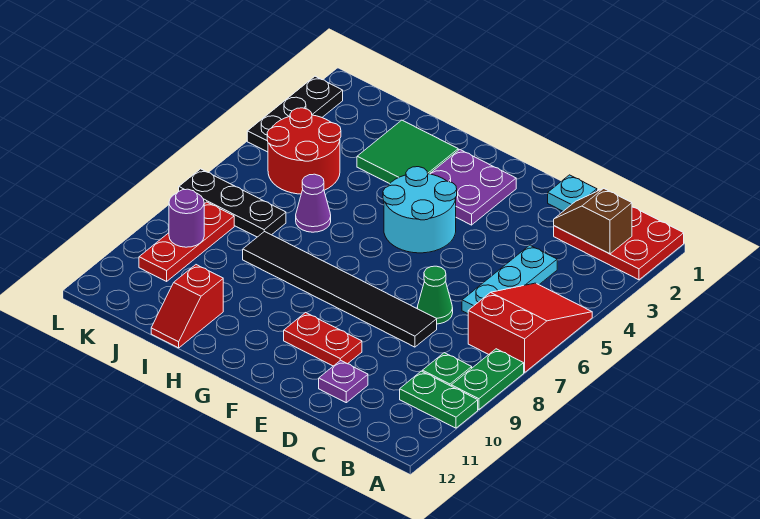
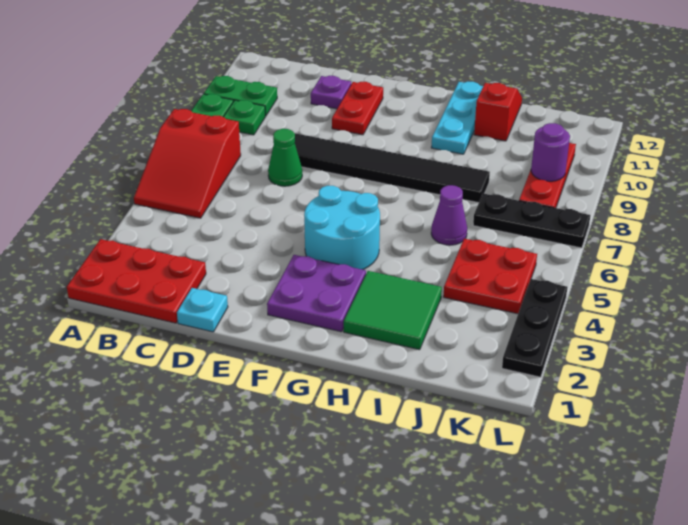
brown 1x2 slope [554,188,632,254] -> none
cyan 1x3 plate [462,245,557,314] -> cyan 1x3 plate moved to [431,82,483,154]
red 1x2 plate [284,313,362,366] -> red 1x2 plate turned to [332,82,383,135]
red 2x2 round brick [267,108,341,194] -> red 2x2 plate [444,239,537,314]

